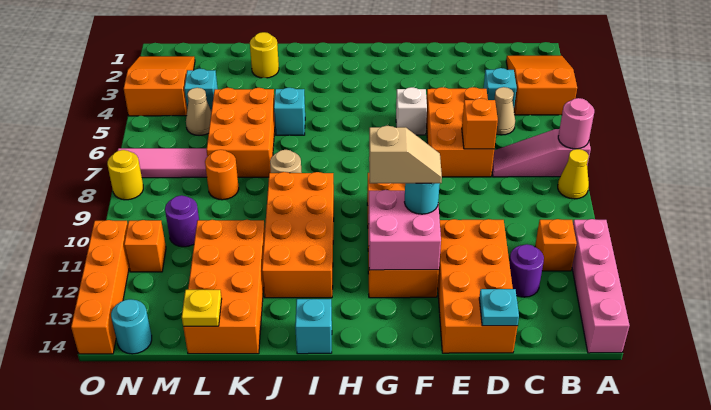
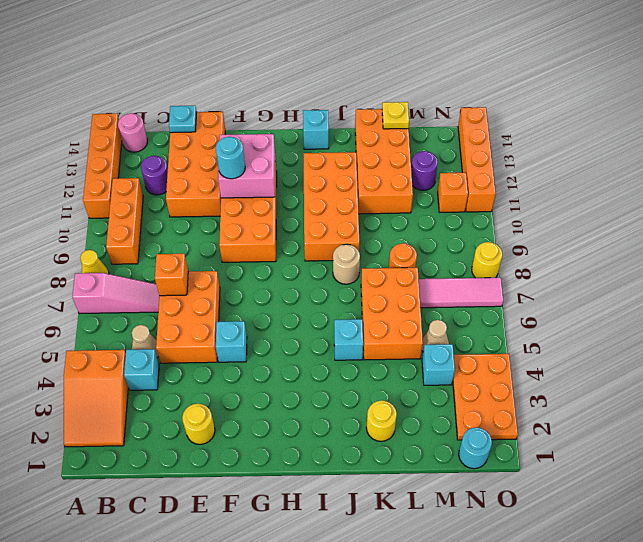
pink 1x1 round brick [558,98,594,149] -> pink 1x1 round brick moved to [118,113,147,152]
pink 1x4 brick [572,219,630,353] -> orange 1x4 brick [83,114,122,218]
orange 1x1 brick [535,219,577,271] -> orange 1x3 brick [106,178,143,264]
none -> yellow 1x1 round brick [182,404,215,444]
white 1x1 brick [396,87,427,135] -> cyan 1x1 brick [216,321,247,362]
tan 1x2 slope [369,126,442,183] -> none
purple 1x1 round brick [165,195,199,247] -> purple 1x1 round brick moved to [411,151,438,190]
orange 2x3 slope [124,56,195,116] -> orange 2x3 plate [453,354,518,440]
cyan 1x1 round brick [111,299,152,354] -> cyan 1x1 round brick moved to [459,428,492,469]

